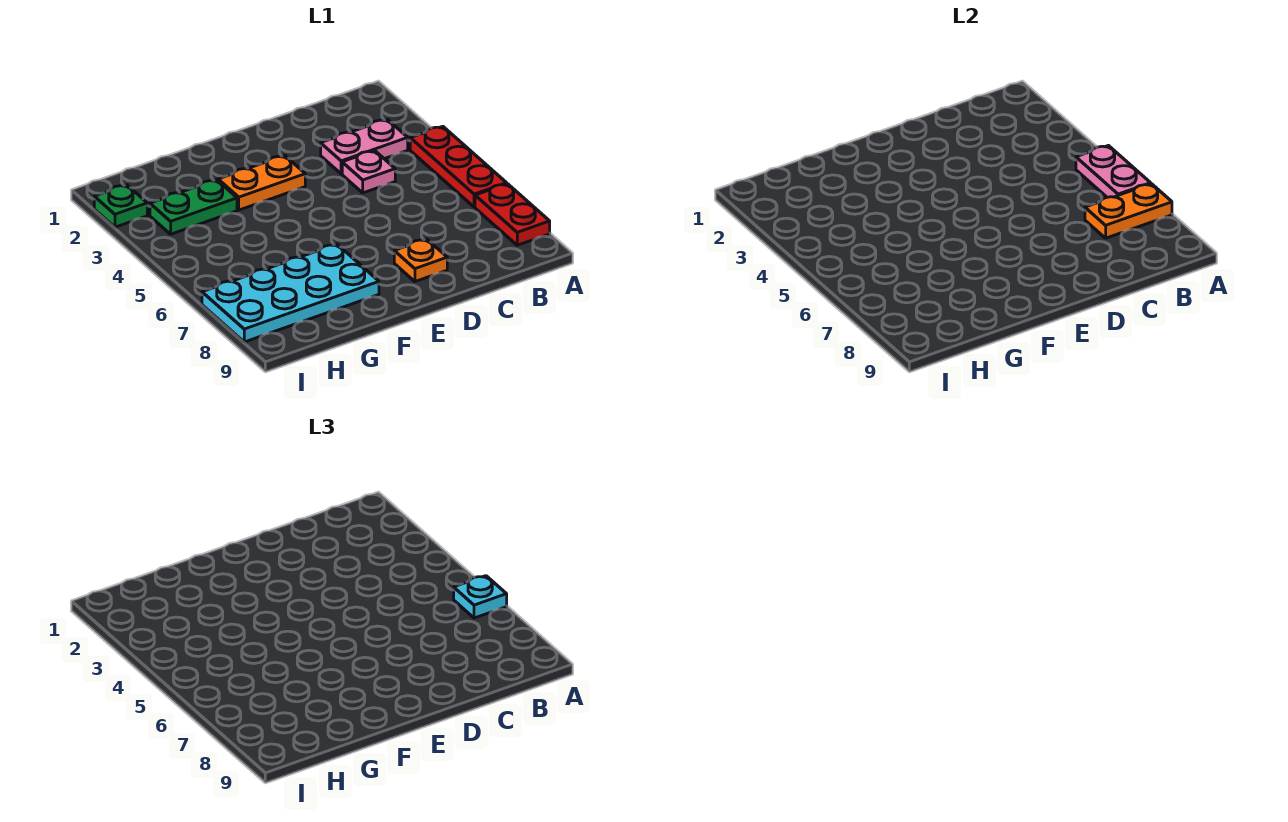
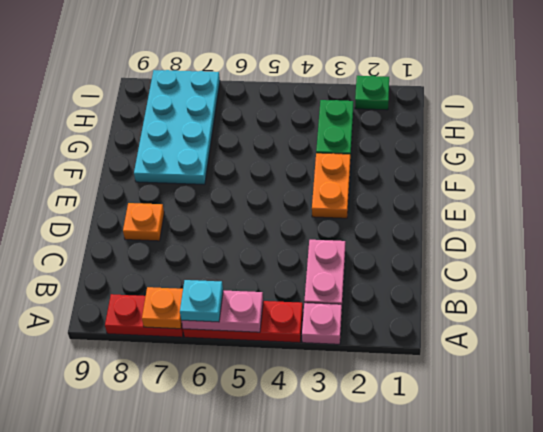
orange 1x2 plate [1085,184,1172,238] -> orange 1x1 plate [142,287,183,329]
pink 1x1 plate [342,151,395,193] -> pink 1x1 plate moved to [302,303,342,344]

